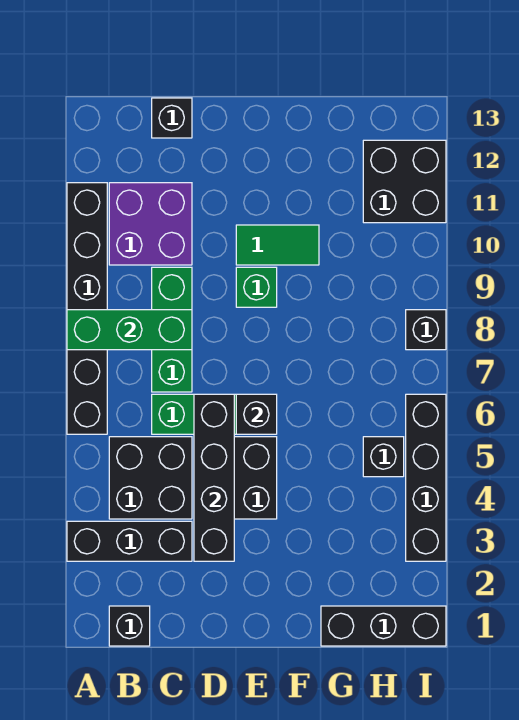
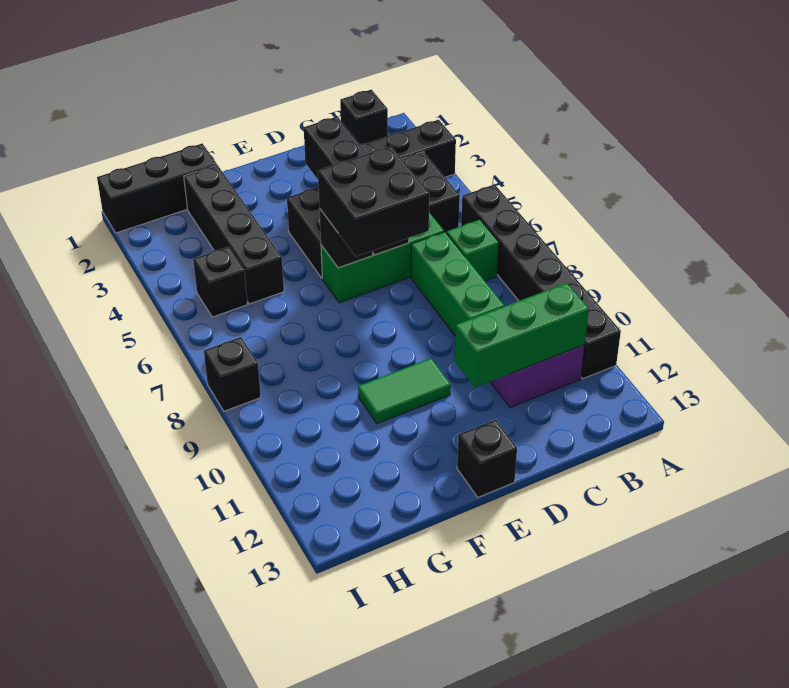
green 1x3 brick [67,310,192,350] -> green 1x3 brick moved to [454,283,589,387]
black 1x1 brick [152,98,192,138] -> black 1x1 brick moved to [457,420,517,497]
green 1x1 brick [236,267,277,307] -> green 1x1 brick moved to [447,220,499,281]
black 2x2 brick [363,140,446,223] -> black 2x2 brick moved to [318,146,429,256]
black 1x4 brick [406,394,446,561] -> black 1x4 brick moved to [184,165,284,304]

